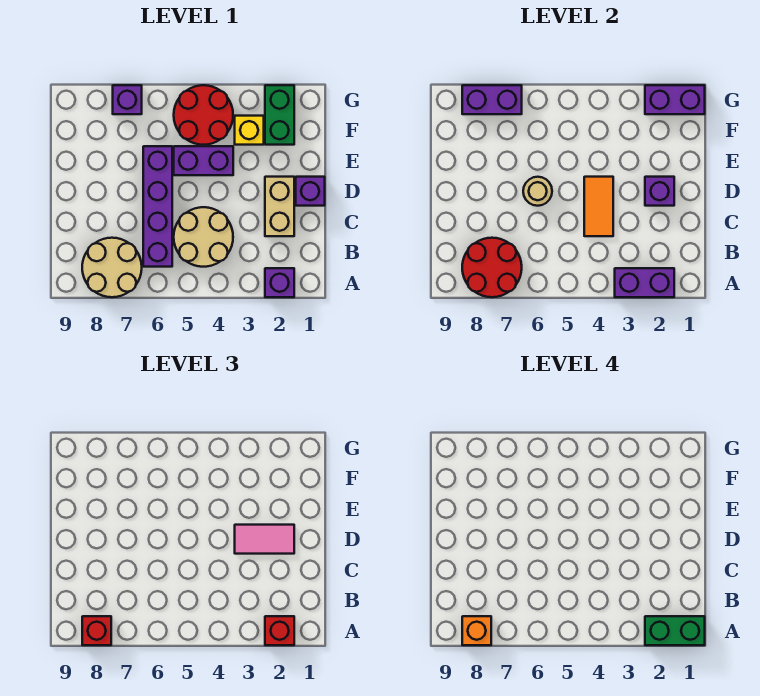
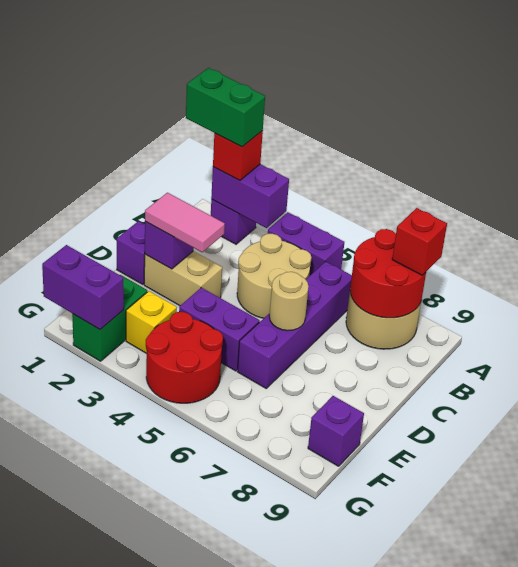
orange 1x1 brick [462,616,491,645] -> none
tan 1x2 brick [265,177,294,236] -> tan 1x2 brick turned to [144,251,222,306]
orange 1x2 tile [584,177,613,236] -> none
purple 1x1 brick [113,85,142,114] -> purple 1x1 brick moved to [308,396,364,466]
purple 1x2 brick [462,85,522,114] -> purple 1x2 brick moved to [268,212,344,276]

